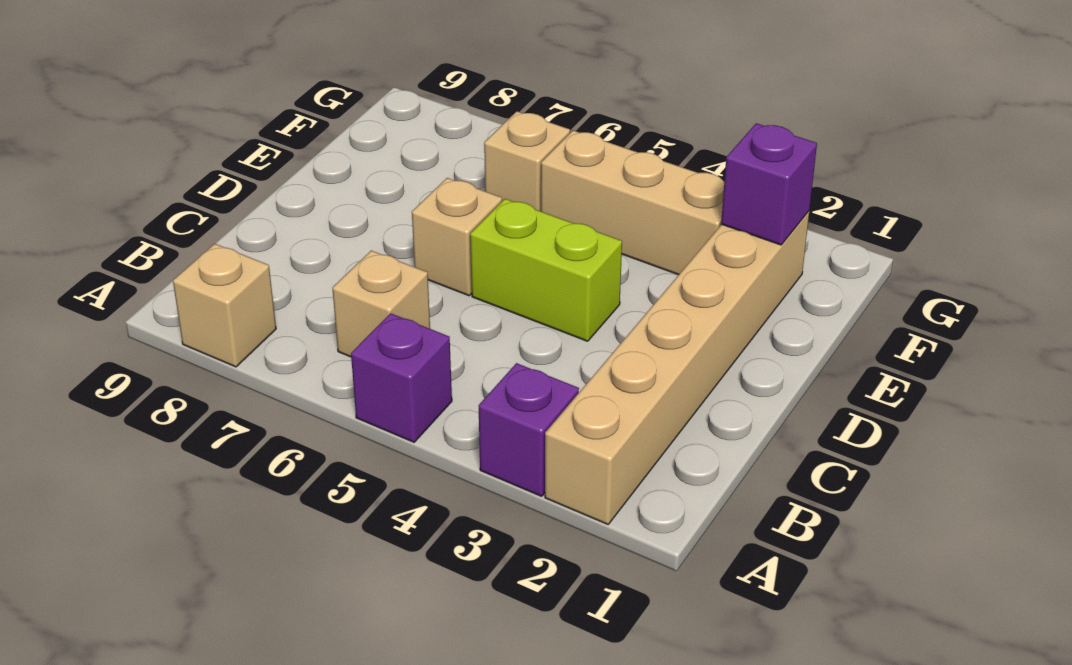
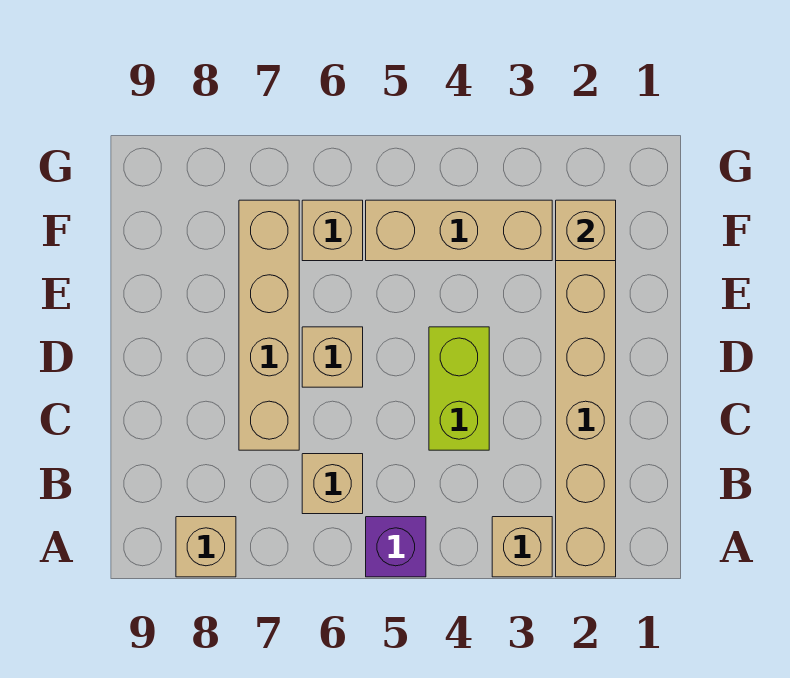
purple 1x1 brick [478,363,579,496] -> tan 1x1 brick [492,517,552,577]
none -> tan 1x4 brick [239,200,299,450]
lime 1x2 brick [470,199,622,341] -> lime 1x2 brick turned to [429,327,489,450]
purple 1x1 brick [721,123,817,245] -> tan 1x1 brick [556,200,616,261]

